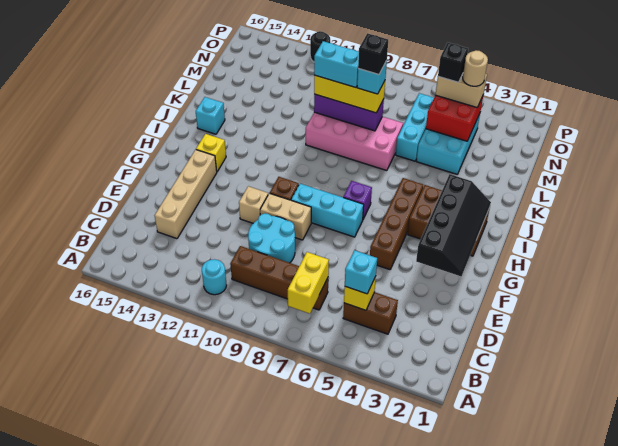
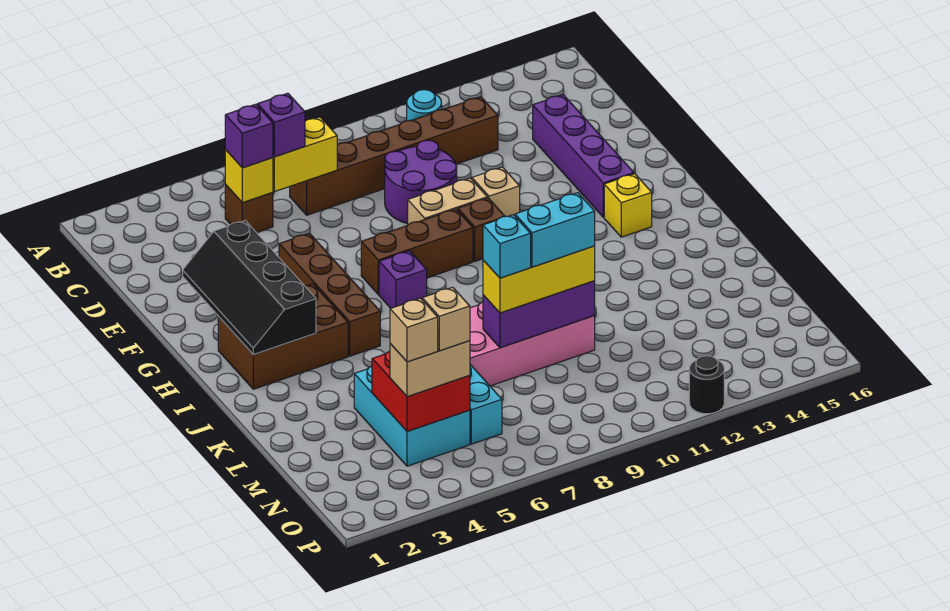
yellow 1x2 brick [288,252,329,314] -> yellow 1x2 brick turned to [273,117,337,192]
brown 1x2 brick [343,292,398,334] -> brown 1x1 brick [225,184,273,233]
cyan 1x1 brick [345,250,377,294] -> purple 1x1 brick [225,104,273,168]
none -> purple 1x1 brick [257,93,305,157]
brown 1x4 brick [230,246,328,310] -> brown 1x6 brick [290,97,498,215]
cyan 2x2 round brick [248,213,295,263] -> purple 2x2 round brick [385,140,457,223]
tan 1x4 brick [155,150,217,239] -> purple 1x4 brick [533,95,634,217]
cyan 1x3 brick [291,184,364,237] -> brown 1x3 brick [361,209,473,294]
cyan 1x1 brick [196,97,225,134] -> none
black 1x1 brick [358,33,388,75] -> none
tan 1x1 round brick [463,50,488,86] -> tan 1x1 brick [390,298,438,362]
black 1x1 brick [438,42,468,82] -> tan 1x1 brick [422,287,470,351]

